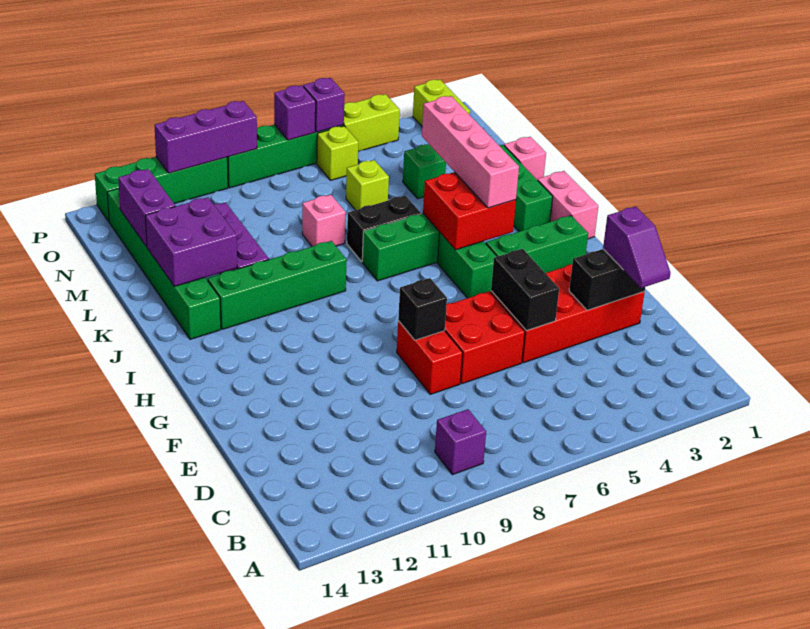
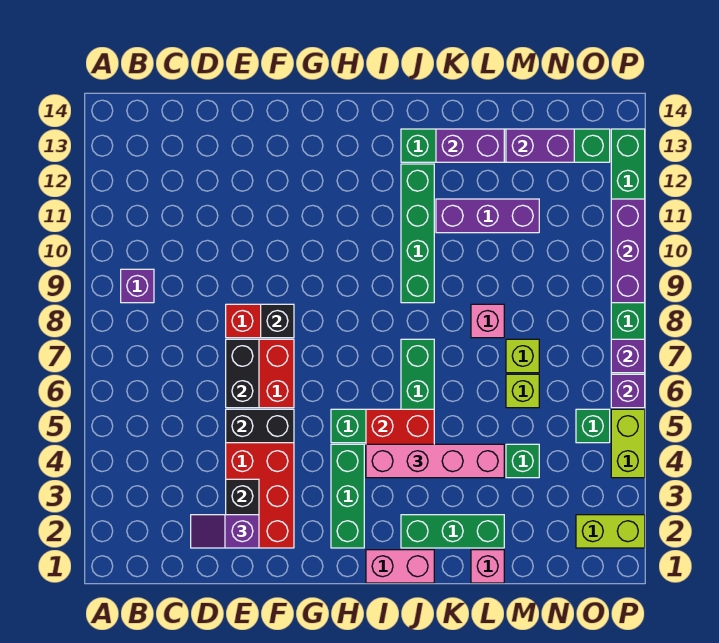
black 1x2 brick [347,195,421,261] -> black 1x2 brick moved to [226,339,259,408]
purple 2x2 brick [145,197,237,286] -> purple 1x2 brick [436,129,504,162]
none -> green 1x1 brick [576,409,610,443]
lime 1x1 brick [317,126,358,180] -> lime 1x1 brick moved to [506,339,539,373]

